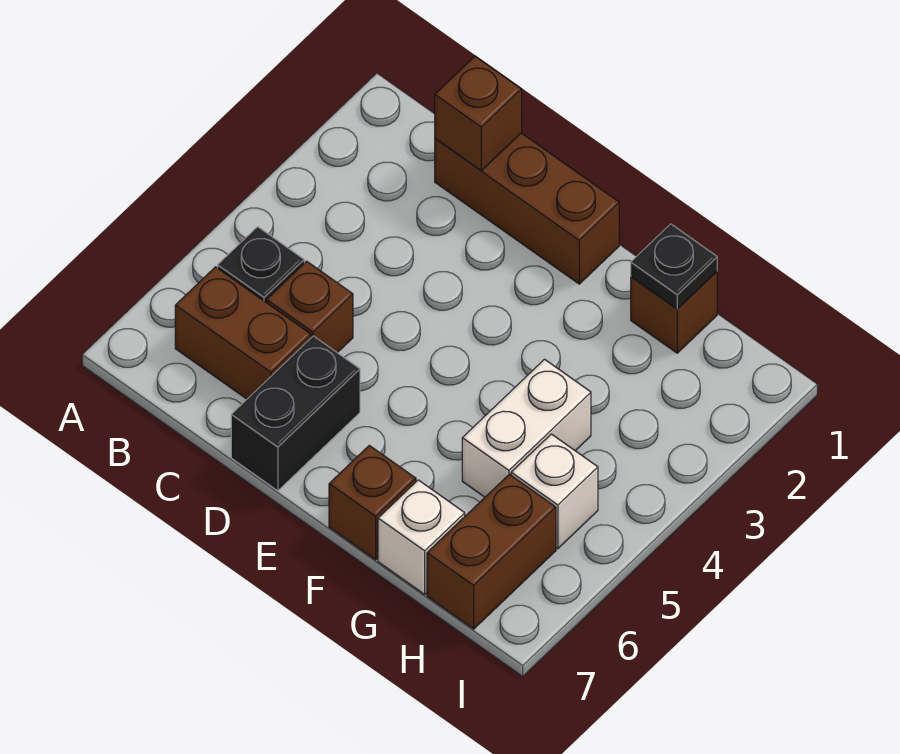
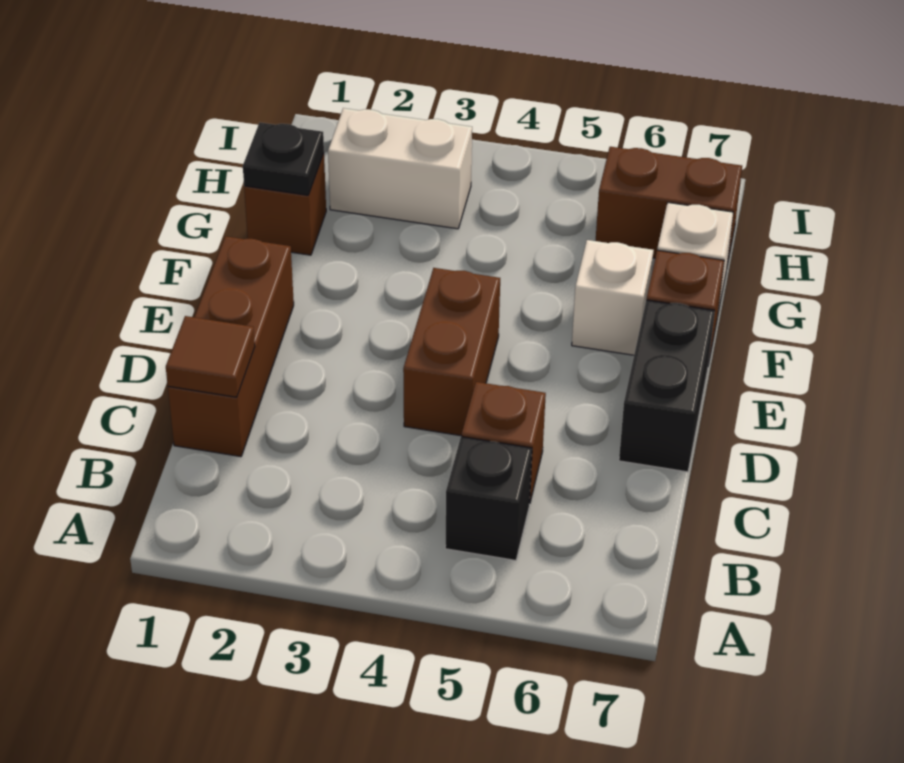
brown 1x2 brick [175,267,311,399] -> brown 1x2 brick moved to [403,268,500,436]
brown 1x1 brick [435,56,522,171] -> brown 1x1 tile [166,316,255,397]
black 1x2 brick [231,336,360,491] -> black 1x2 brick turned to [619,300,715,472]
white 1x2 brick [462,359,591,497] -> white 1x2 brick moved to [328,108,472,229]
white 1x1 brick [511,434,598,549] -> white 1x1 brick moved to [572,240,654,355]

